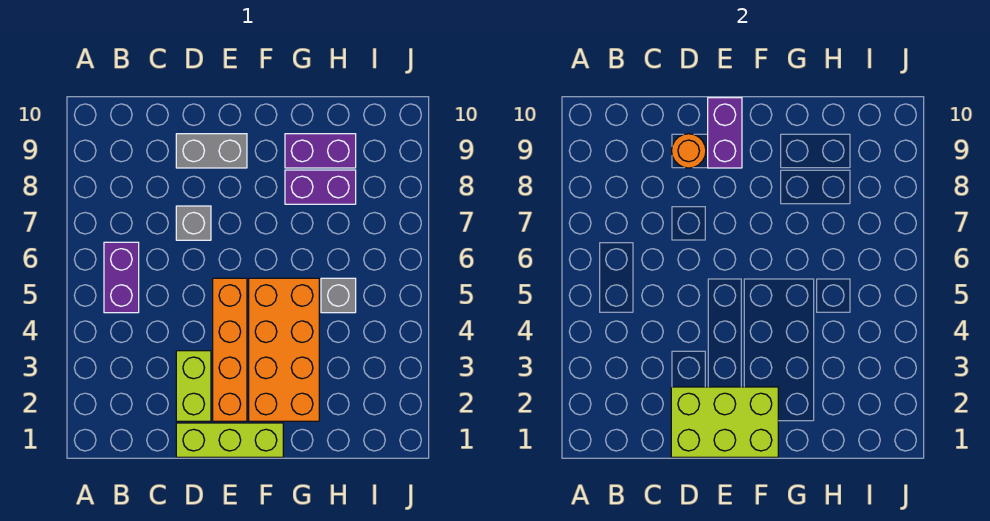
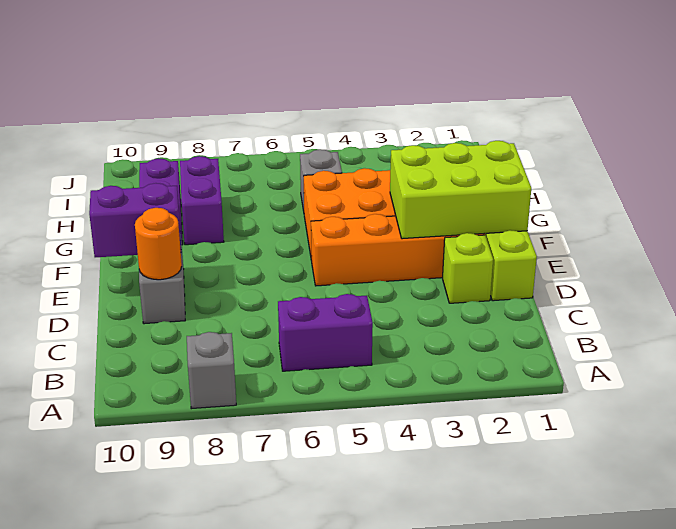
lime 2x3 brick [671,387,778,457] -> lime 2x3 brick turned to [390,141,531,239]
lime 1x2 brick [176,351,211,421] -> lime 1x1 brick [443,233,493,303]
grey 1x1 brick [176,206,211,240] -> grey 1x1 brick moved to [187,332,236,409]

